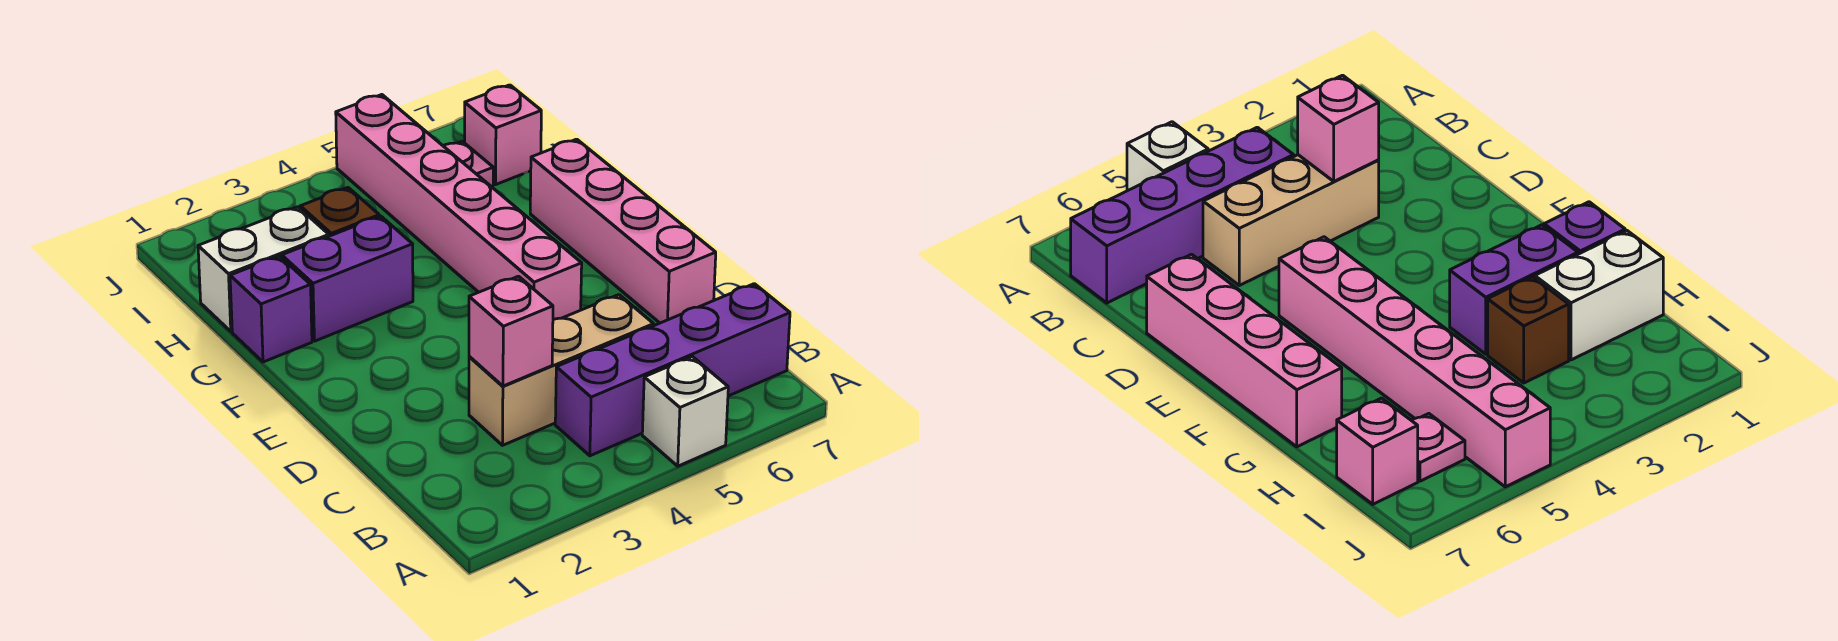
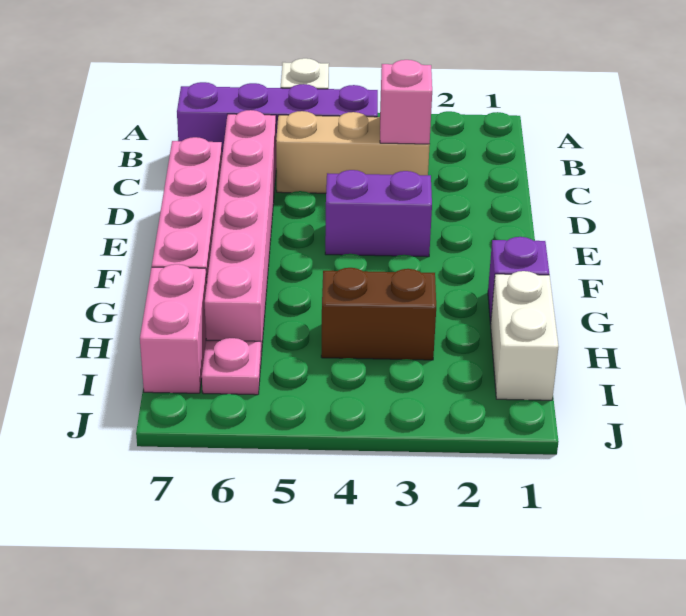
pink 1x6 brick [336,95,582,320] -> pink 1x6 brick moved to [205,110,276,356]
purple 1x2 brick [282,216,413,341] -> purple 1x2 brick moved to [325,170,432,257]
white 1x2 brick [198,207,329,331] -> white 1x2 brick turned to [490,271,558,400]
brown 1x1 brick [300,188,379,236] -> brown 1x2 brick [321,268,436,360]
pink 1x1 brick [465,85,541,184] -> pink 1x2 brick [140,264,207,393]

